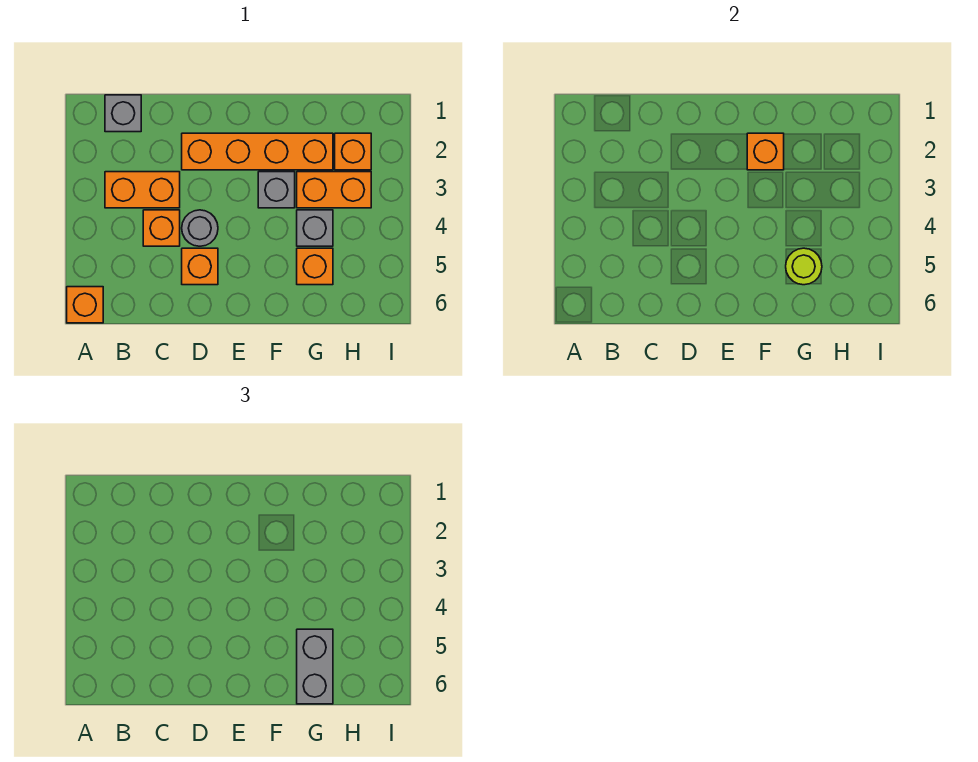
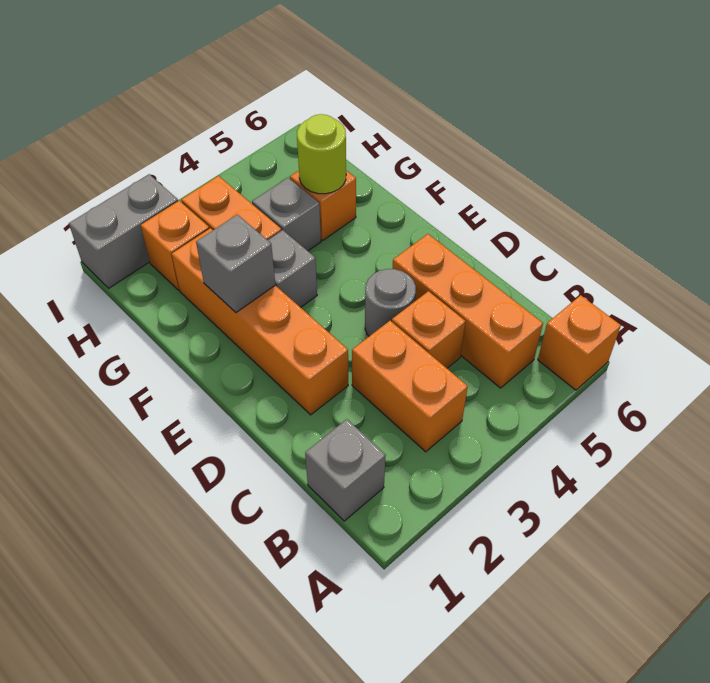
orange 1x1 brick [182,248,218,285] -> orange 1x3 brick [392,234,543,388]
orange 1x1 brick [747,133,784,170] -> grey 1x1 brick [196,214,275,312]
grey 1x2 brick [297,629,333,704] -> grey 1x2 brick moved to [69,174,178,288]

